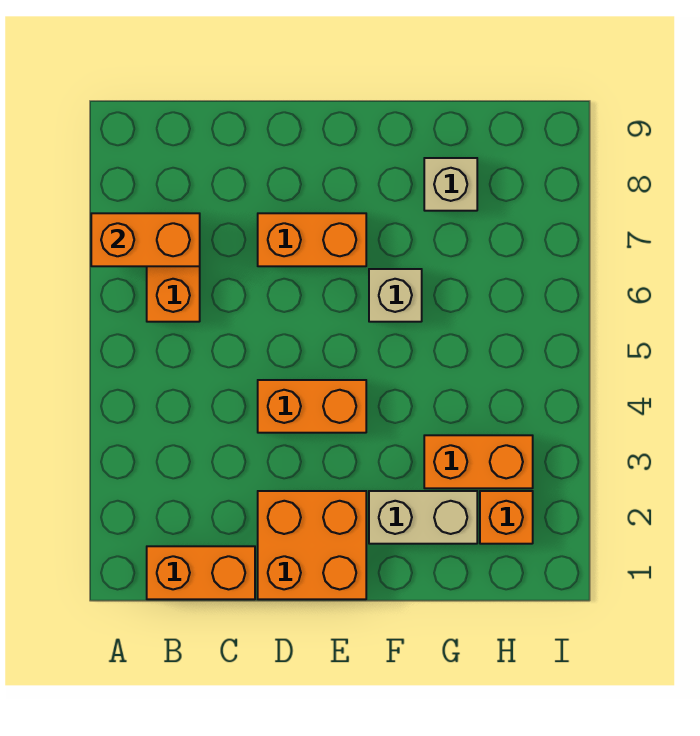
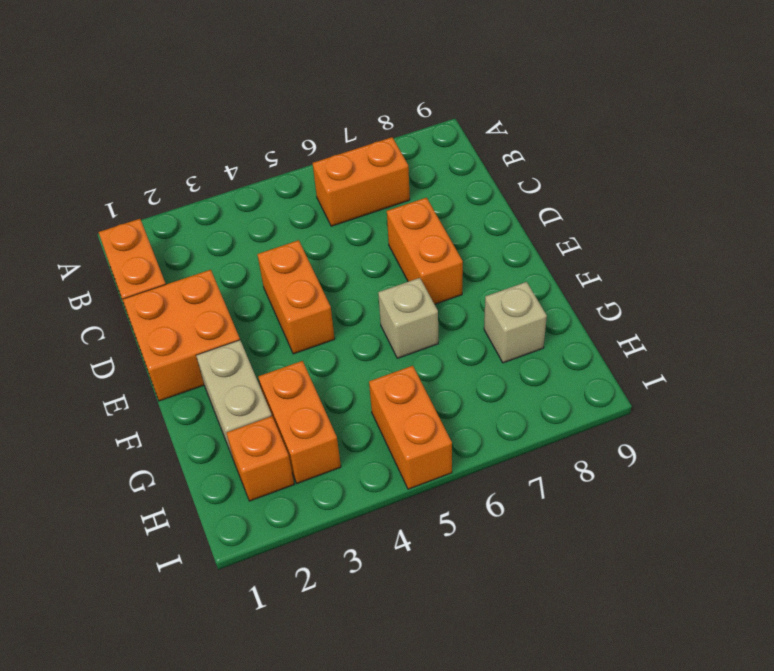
orange 1x2 brick [91,213,200,266] -> orange 1x2 brick moved to [369,366,452,489]

